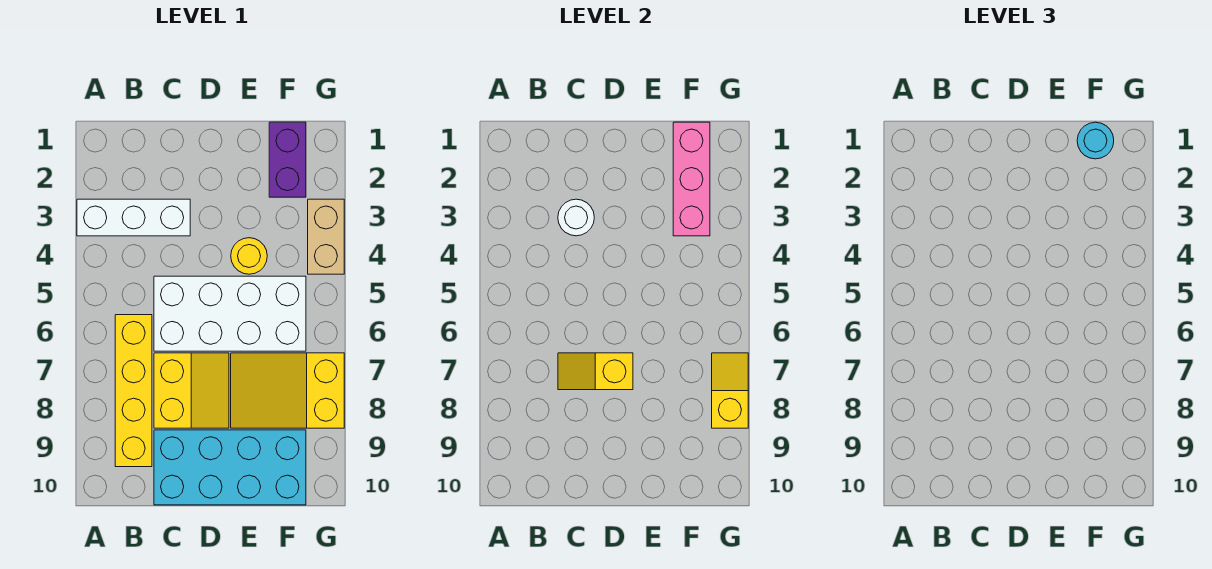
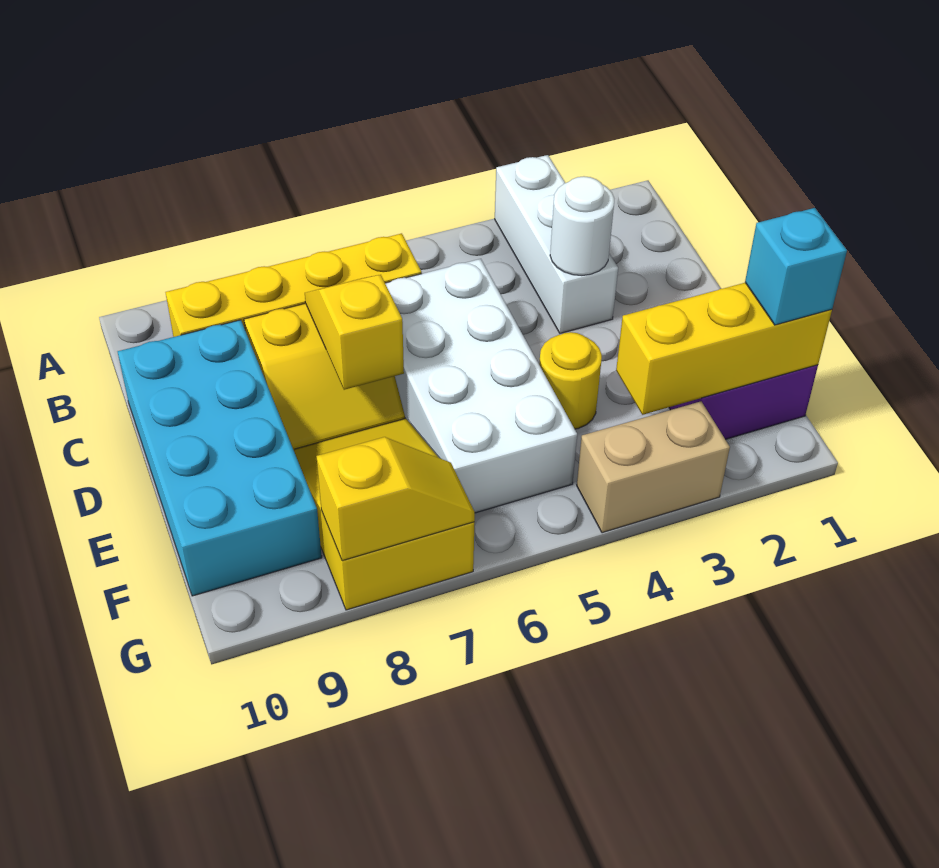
pink 1x3 brick [673,122,710,236] -> yellow 1x3 brick [616,283,832,415]
cyan 1x1 round brick [1077,122,1114,159] -> cyan 1x1 brick [745,208,847,325]

